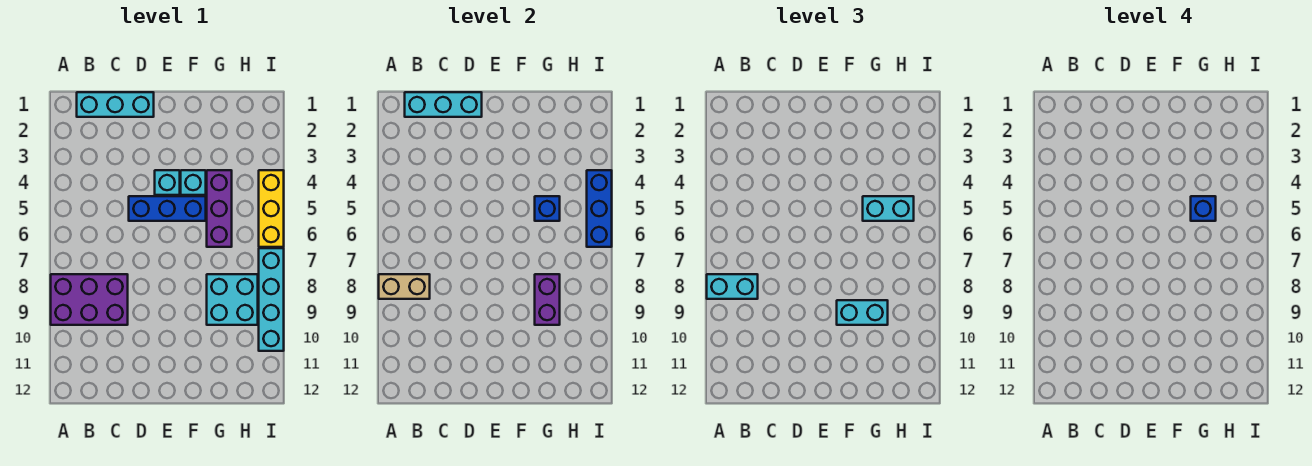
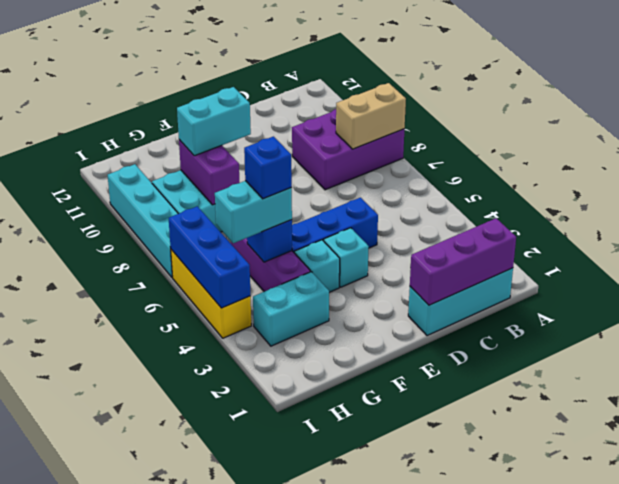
cyan 1x2 brick [707,274,758,299] -> cyan 1x2 brick moved to [253,272,329,346]
cyan 1x3 brick [405,92,482,117] -> purple 1x3 brick [410,218,516,305]

